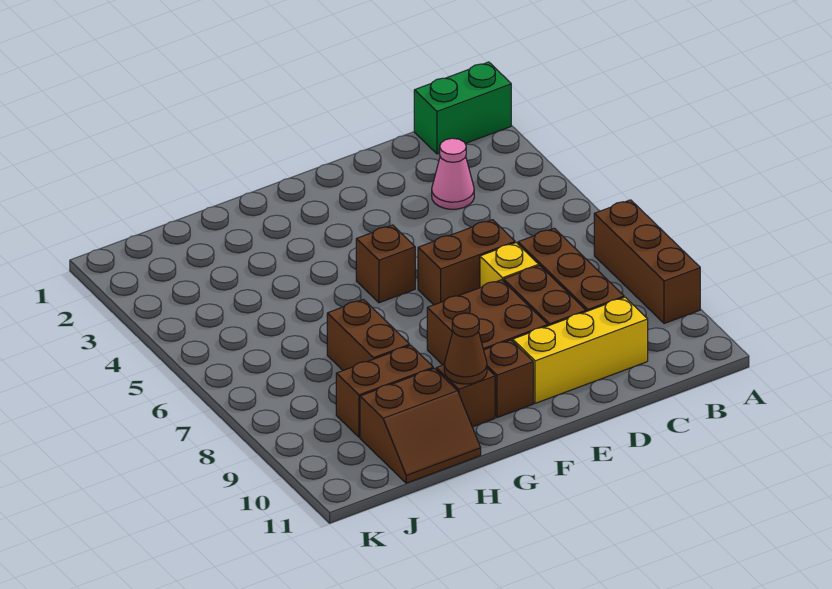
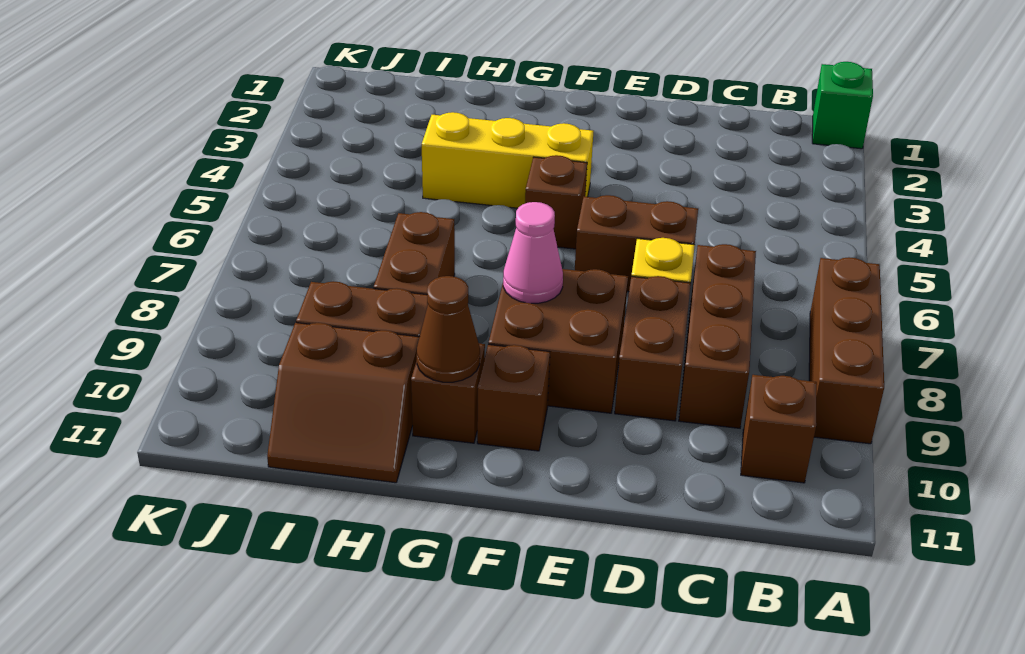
green 1x2 brick [414,62,511,154] -> green 1x1 brick [812,62,873,149]
none -> brown 1x1 brick [741,375,817,483]
pink 1x1 cone [432,138,474,209] -> pink 1x1 cone moved to [503,202,563,303]
yellow 1x3 brick [513,297,648,403] -> yellow 1x3 brick moved to [422,112,593,208]

